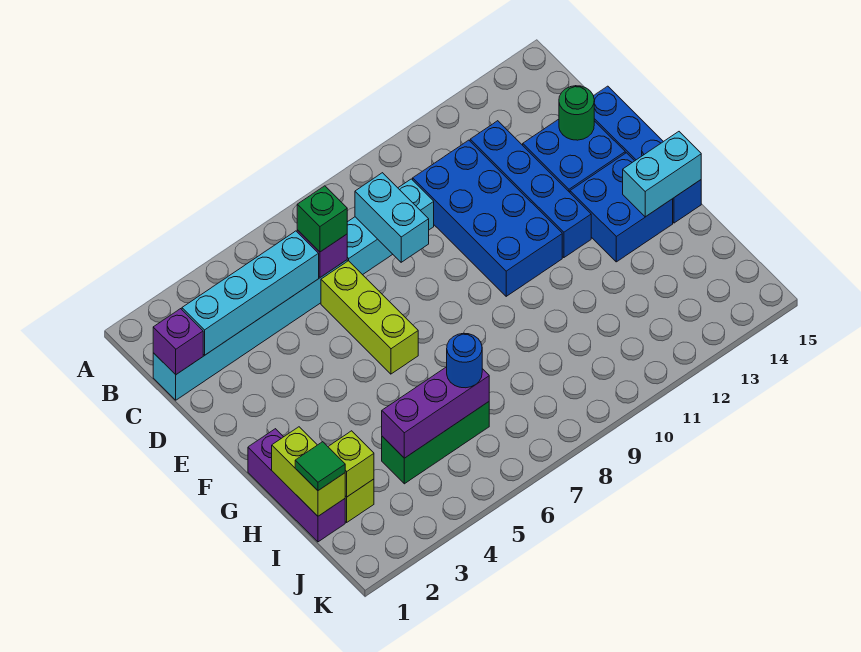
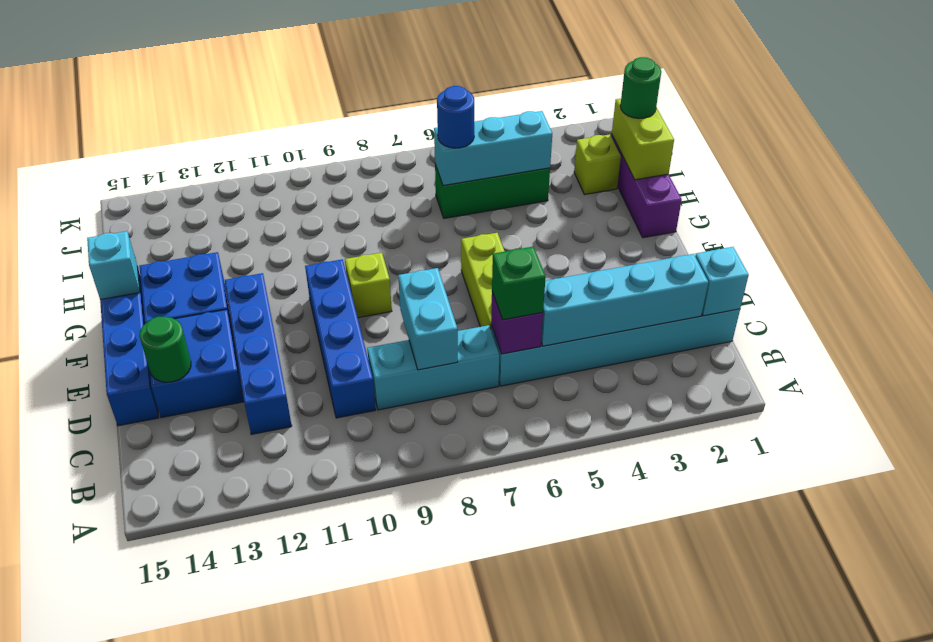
purple 1x1 brick [153,309,203,375] -> cyan 1x1 brick [695,247,749,316]
blue 2x4 brick [413,140,562,296] -> blue 1x4 brick [305,259,376,418]
cyan 1x2 brick [623,132,701,217] -> cyan 1x1 brick [87,231,140,300]
green 1x1 tile [295,442,345,491] -> green 1x1 round brick [620,57,661,119]
lime 1x1 brick [328,431,374,497] -> lime 1x1 brick moved to [345,253,392,318]
purple 1x3 brick [382,367,489,458] -> cyan 1x3 brick [434,111,552,186]

